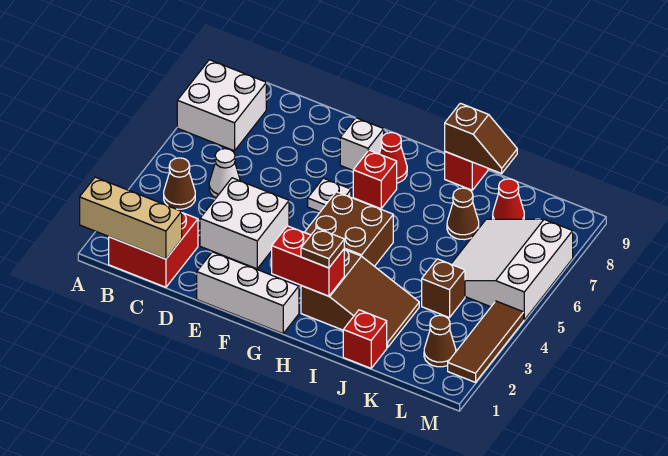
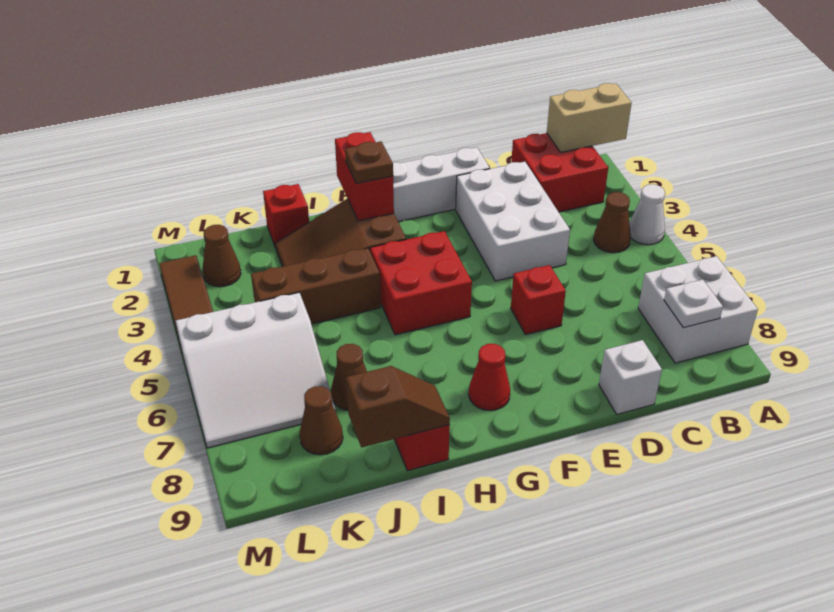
tan 1x3 brick [80,177,182,259] -> tan 1x2 brick [547,83,631,152]
white 1x1 cone [209,149,240,198] -> white 1x1 cone moved to [629,184,665,245]
white 2x2 brick [200,178,289,269] -> white 2x3 brick [456,162,570,281]
white 1x1 plate [308,178,351,212] -> white 1x1 plate moved to [664,280,723,328]
white 1x1 brick [340,118,384,170] -> white 1x1 brick moved to [599,340,662,414]
red 1x2 brick [272,226,344,296] -> red 1x2 brick turned to [335,132,394,221]
brown 2x2 brick [305,192,393,266] -> red 2x2 brick [370,231,472,335]
red 1x1 brick [353,150,397,209] -> red 1x1 brick moved to [511,265,566,335]
brown 1x2 slope [445,103,517,173] -> brown 1x2 slope turned to [346,366,450,447]
brown 1x1 brick [422,259,465,318] -> brown 1x3 brick [251,248,381,324]
white 3x3 slope [451,219,573,320] -> white 3x3 slope turned to [176,293,335,448]
red 1x1 cone [493,179,524,219] -> brown 1x1 cone [300,386,343,455]

